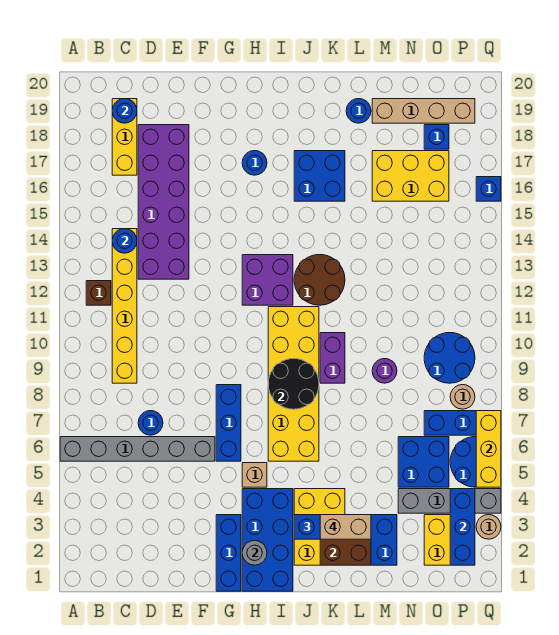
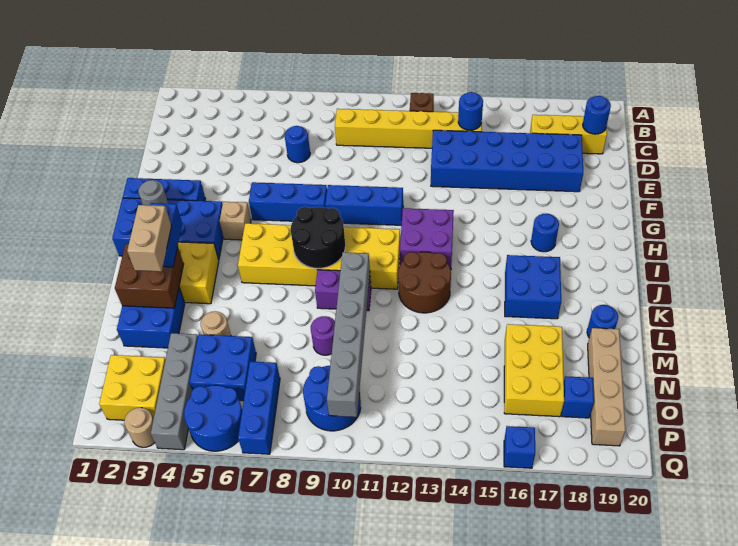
grey 1x6 brick [60,437,215,461] -> grey 1x6 brick moved to [327,252,370,417]
purple 2x6 brick [138,125,189,279] -> blue 2x6 brick [431,130,583,192]
blue 1x3 brick [450,489,475,565] -> blue 1x3 brick moved to [325,185,403,225]
tan 1x1 round brick [450,385,475,409] -> tan 1x1 round brick moved to [201,311,231,336]
yellow 1x3 brick [476,411,501,487] -> none

